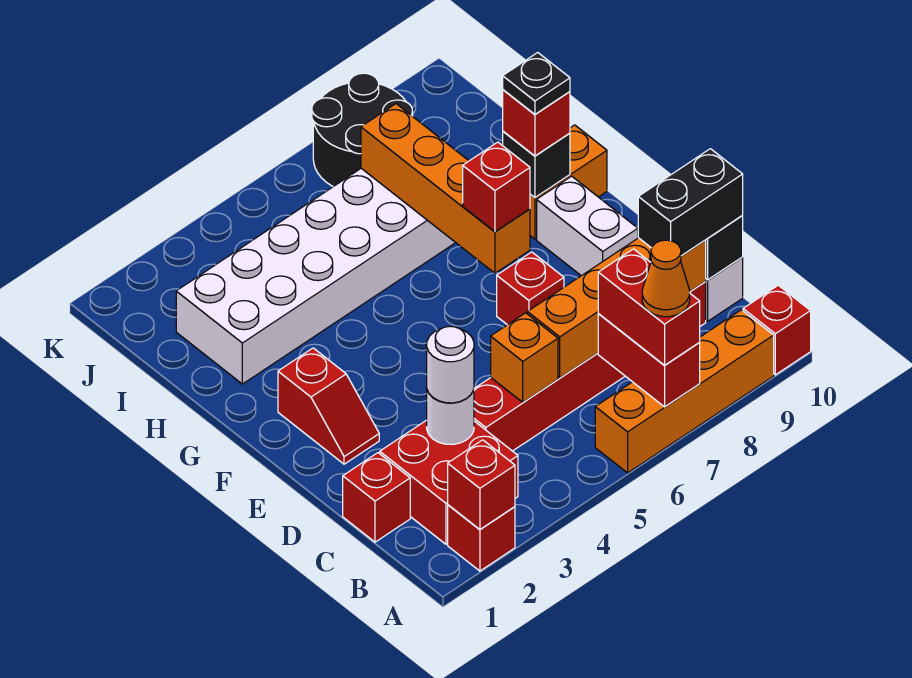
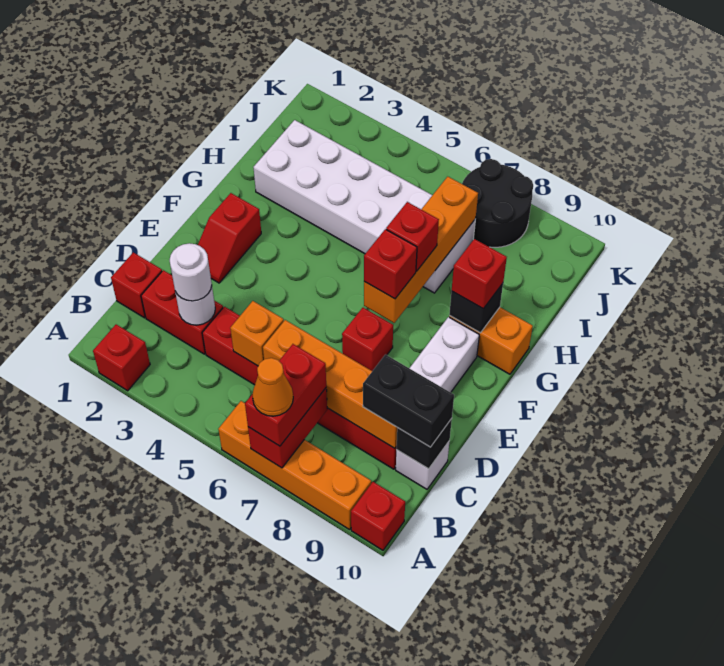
red 1x1 brick [448,440,515,529] -> red 1x1 brick moved to [386,202,439,271]
red 2x2 brick [380,420,518,544] -> red 1x2 brick [141,270,223,354]
black 1x1 plate [503,53,570,114] -> none

